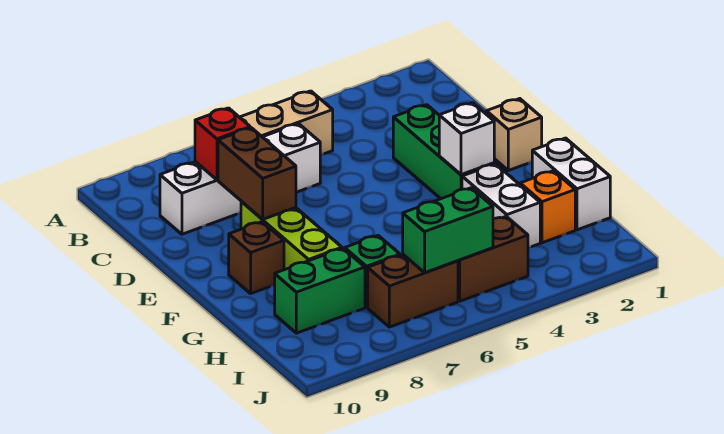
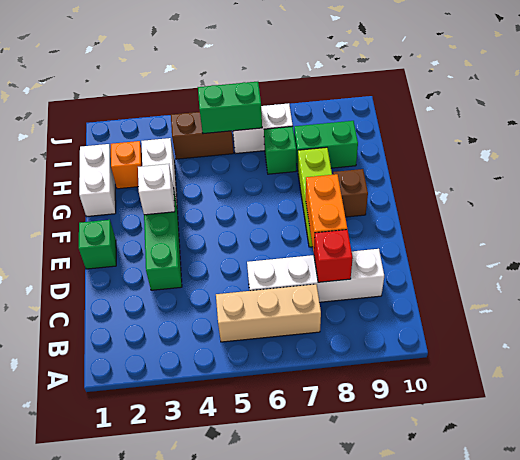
brown 1x2 brick [218,128,296,219] -> orange 1x2 brick [306,174,347,252]
tan 1x1 brick [486,99,542,170] -> green 1x1 brick [79,220,116,269]
brown 1x2 brick [368,255,458,327] -> white 1x2 brick [233,103,293,154]

